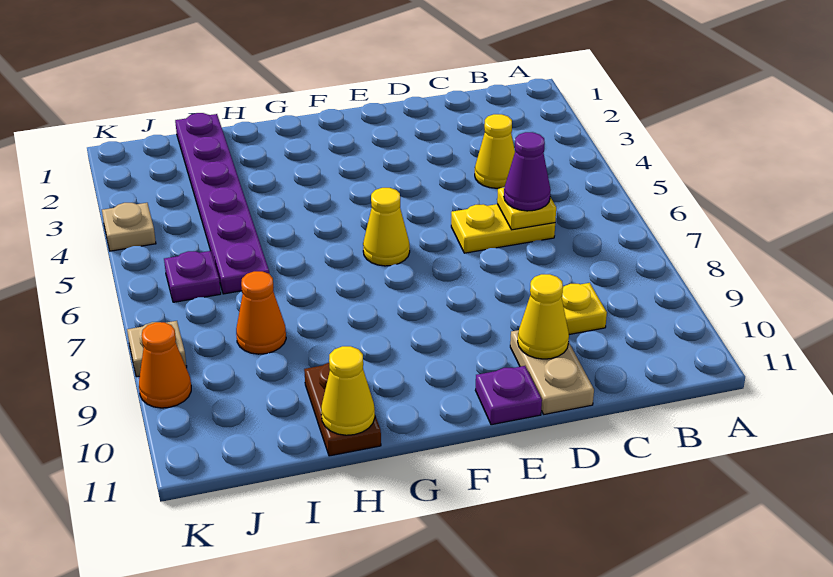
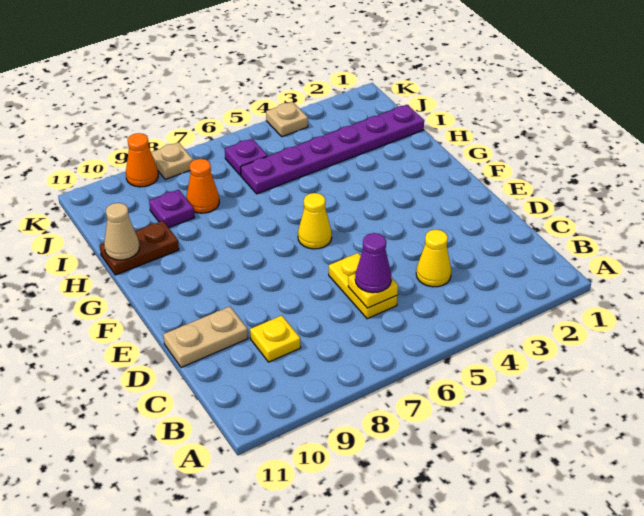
yellow 1x1 cone [518,274,569,359] -> none
purple 1x1 plate [475,366,542,425] -> purple 1x1 plate moved to [149,190,195,228]
yellow 1x1 cone [321,346,375,435] -> tan 1x1 cone [104,203,139,260]

